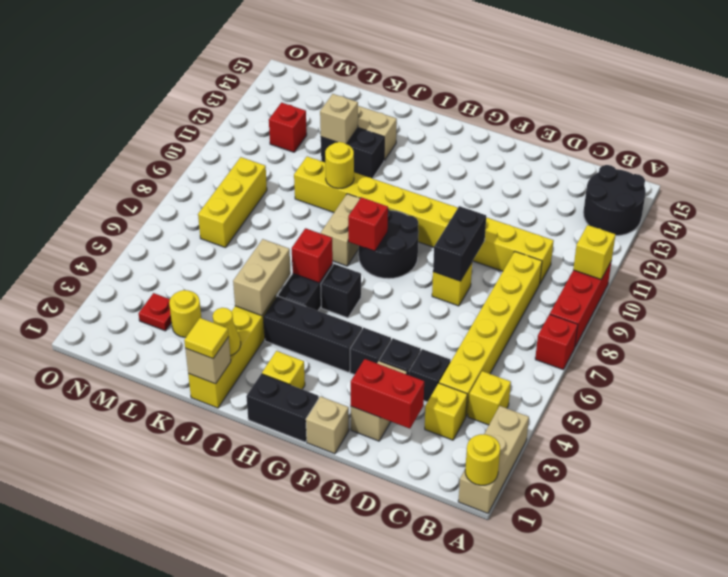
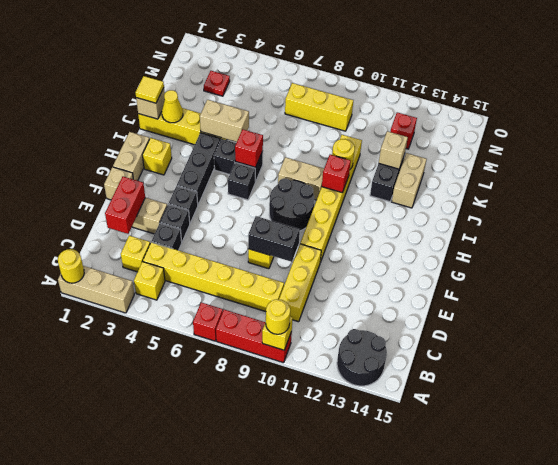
black 1x2 brick [246,374,319,442] -> tan 1x2 brick [113,132,150,181]
red 1x1 brick [348,197,388,251] -> red 1x1 brick moved to [322,155,351,193]
yellow 1x1 round brick [169,290,201,337] -> yellow 1x1 round brick moved to [265,299,290,334]

